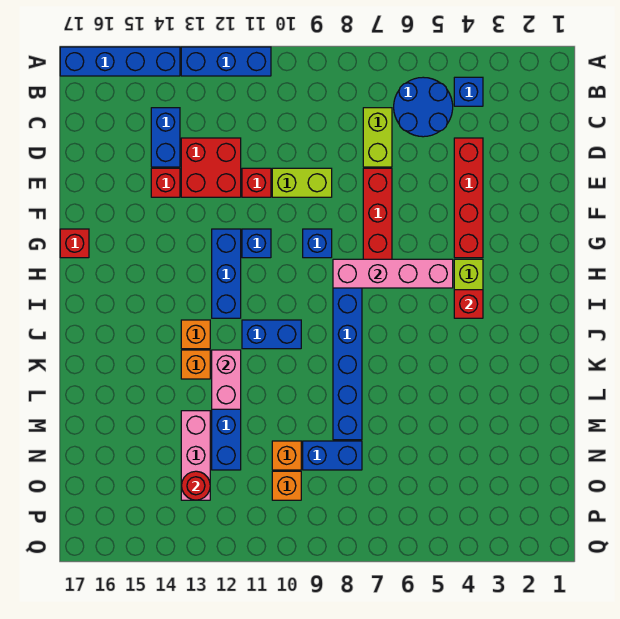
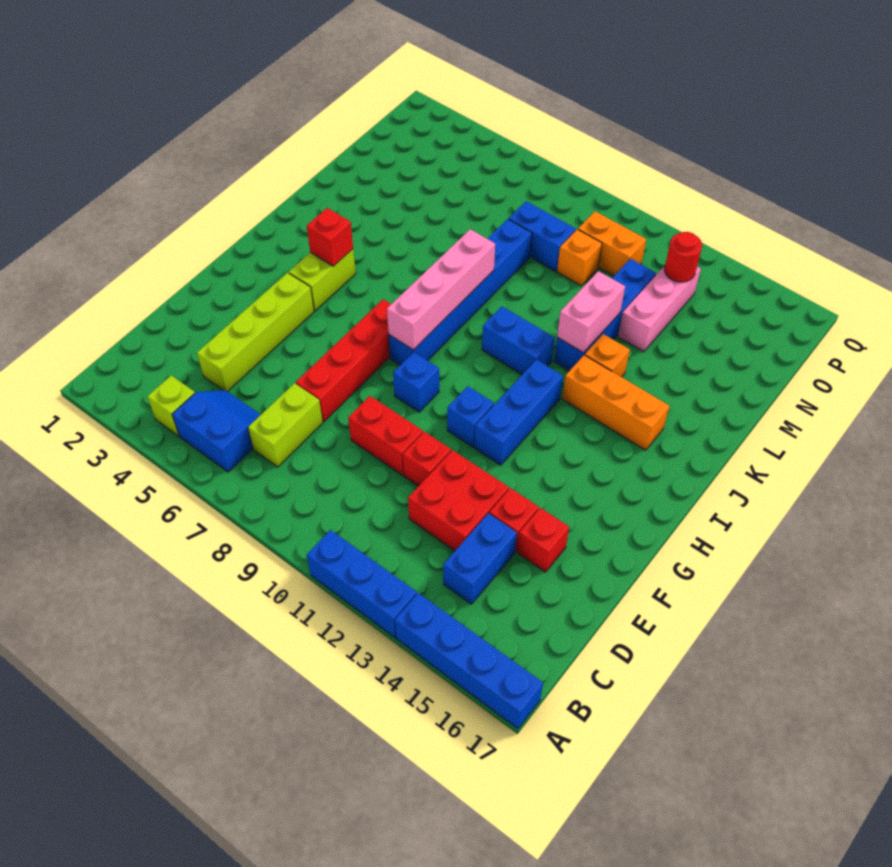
blue 1x1 brick [454,77,483,106] -> lime 1x1 brick [148,376,195,436]
blue 2x2 round brick [394,77,453,137] -> blue 2x2 slope [172,390,261,472]
red 1x4 brick [454,138,483,258] -> lime 1x4 brick [197,273,314,392]
lime 1x2 brick [272,168,332,197] -> red 1x2 brick [348,396,423,475]
red 1x1 brick [60,229,89,258] -> red 1x1 brick moved to [517,508,569,572]
pink 1x4 brick [333,259,453,288] -> pink 1x4 brick turned to [387,229,495,350]
orange 1x1 brick [181,320,210,349] -> orange 1x3 brick [562,355,669,450]
orange 1x1 brick [272,471,301,500] -> orange 1x2 brick [578,211,646,276]

